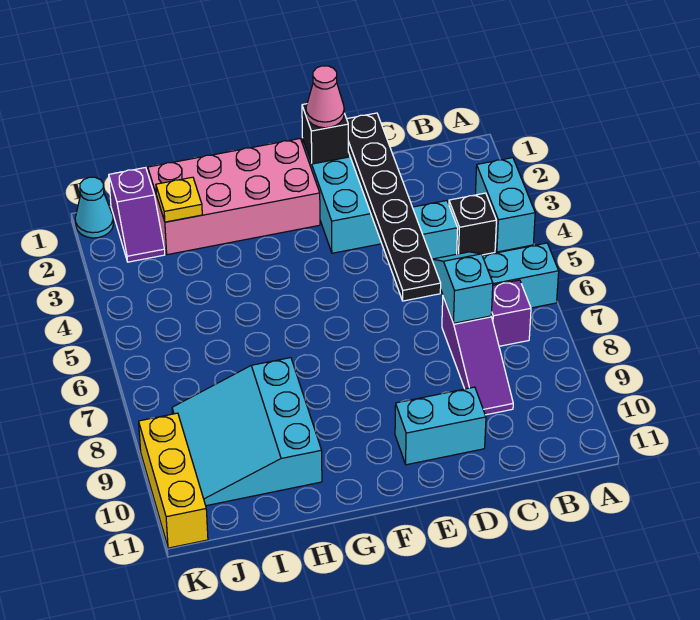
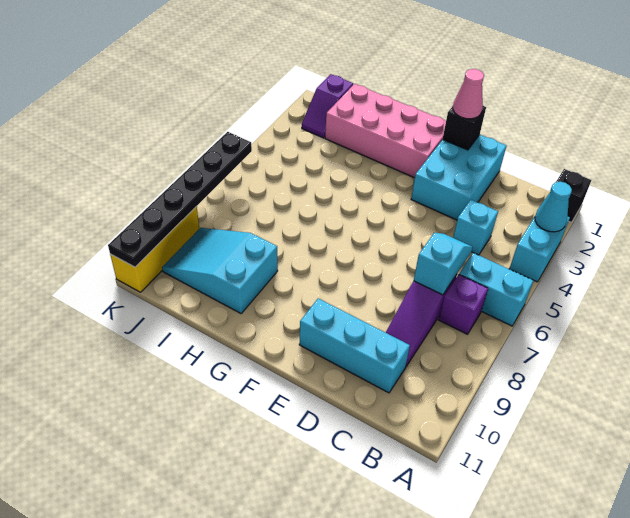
black 1x1 brick [449,193,496,255] -> black 1x1 brick moved to [556,169,591,222]
black 1x6 plate [347,113,441,301] -> black 1x6 plate moved to [108,132,252,267]
cyan 1x2 brick [395,387,486,465] -> cyan 1x3 brick [299,298,410,393]
cyan 3x3 slope [172,358,322,506] -> cyan 2x3 slope [162,228,278,313]
yellow 1x1 plate [156,177,202,222] -> none
cyan 1x1 cone [75,177,113,238] -> cyan 1x1 cone moved to [535,182,572,232]

